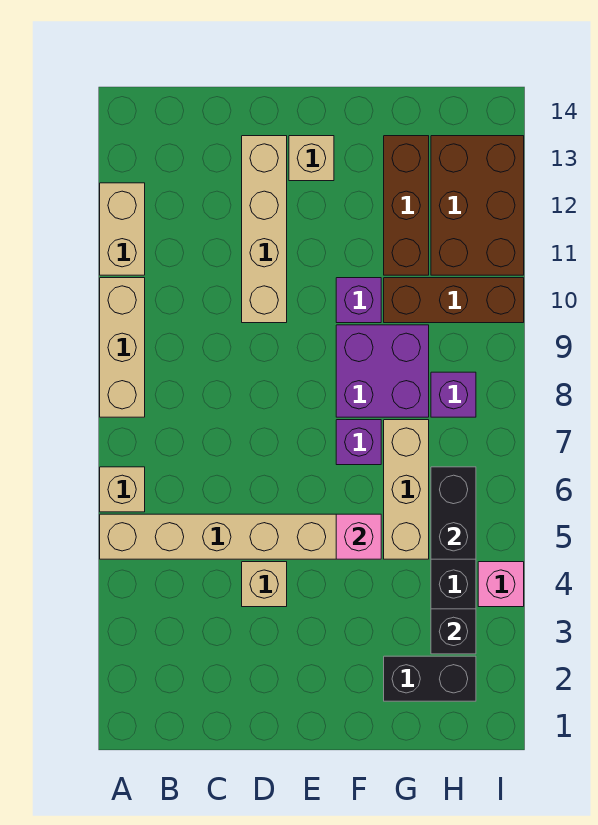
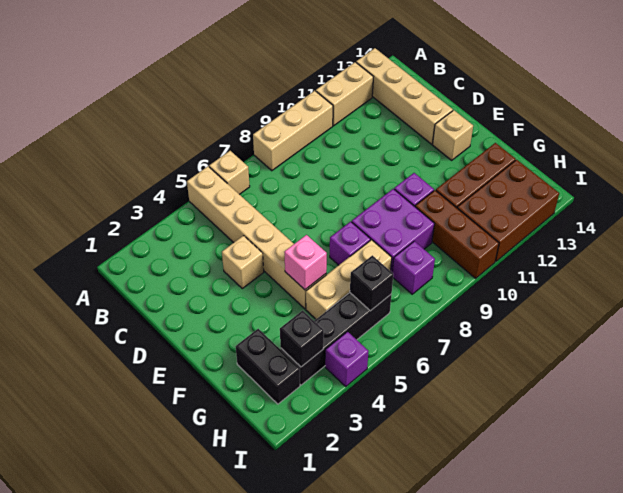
tan 1x4 brick [242,136,287,323] -> tan 1x4 brick turned to [356,48,453,144]
black 1x2 brick [431,467,476,559] -> black 1x1 brick [350,255,393,311]
pink 1x1 brick [478,562,524,607] -> purple 1x1 brick [325,332,369,386]

